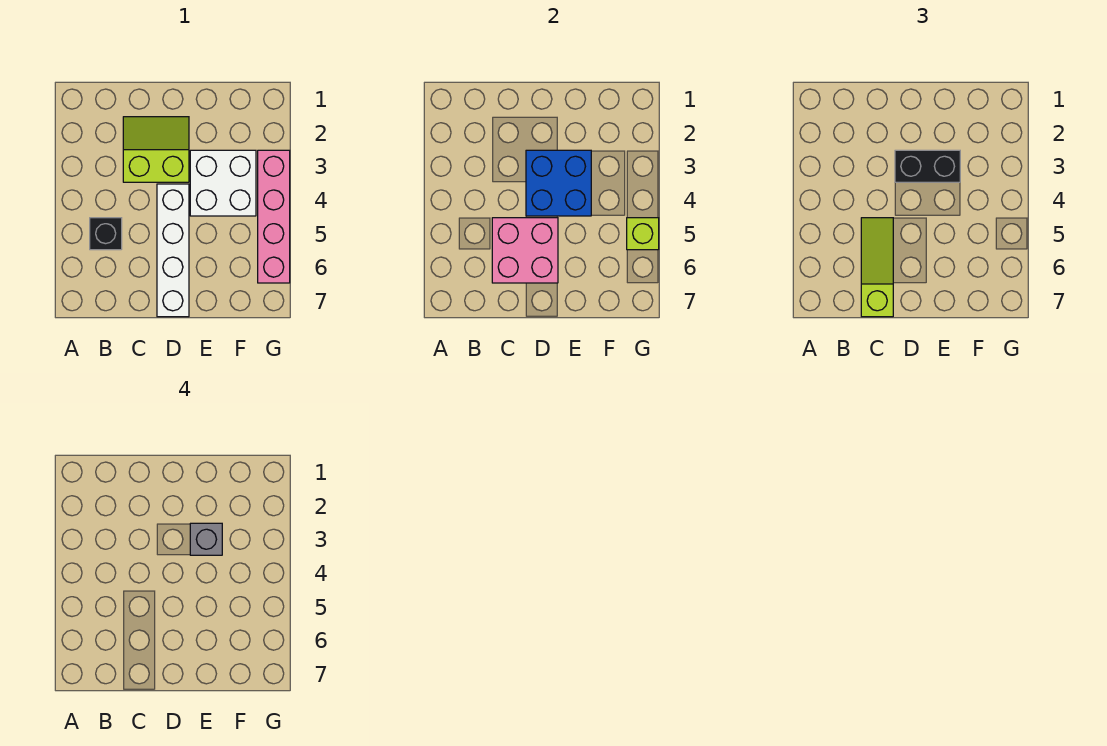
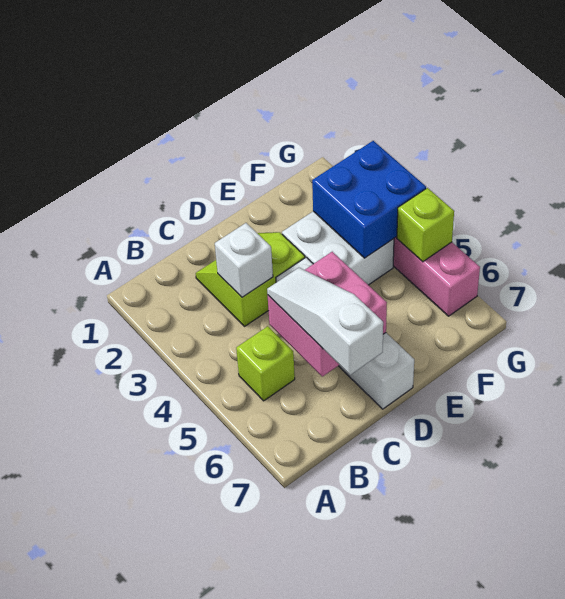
black 1x1 brick [90,218,122,250] -> lime 1x1 brick [236,326,295,401]
none -> white 1x1 brick [215,223,273,297]
lime 1x3 slope [861,218,893,317] -> white 1x3 slope [267,268,383,375]
blue 2x2 brick [526,150,591,216] -> blue 2x2 brick moved to [312,141,426,258]
black 1x2 brick [895,150,960,182] -> none
grey 1x1 brick [190,523,222,555] -> none

